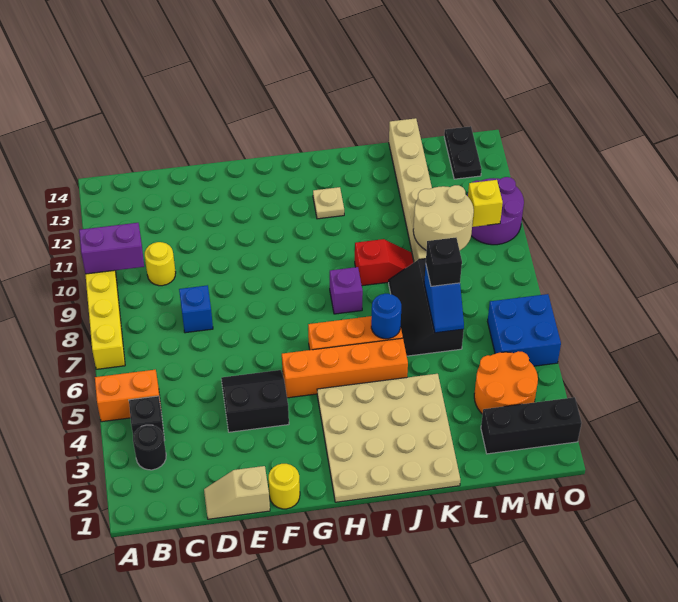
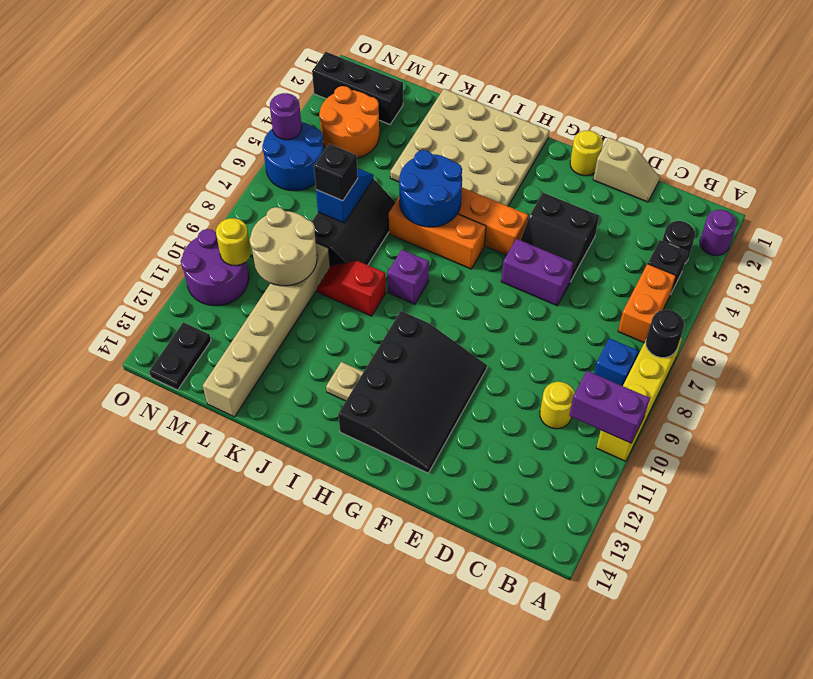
none -> purple 1x1 round brick [700,210,737,255]
orange 1x2 brick [95,370,161,422] -> orange 1x2 brick turned to [618,264,676,343]
none -> black 1x1 round brick [646,310,684,358]
blue 1x1 brick [179,285,213,333] -> blue 1x1 brick moved to [594,338,638,386]
none -> purple 1x2 brick [501,239,573,306]
none -> black 3x4 slope [338,311,487,473]
blue 1x1 round brick [371,294,401,339] -> blue 2x2 round brick [399,150,462,227]
blue 2x2 brick [488,294,561,366] -> blue 2x2 round brick [262,122,324,191]
yellow 1x1 brick [468,180,503,227] -> yellow 1x1 round brick [216,218,251,265]
none -> purple 1x1 round brick [270,93,302,140]

